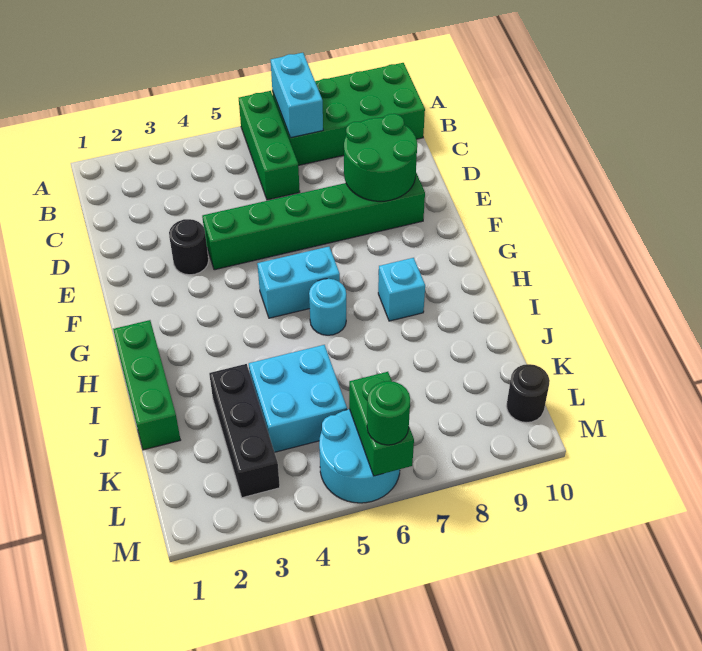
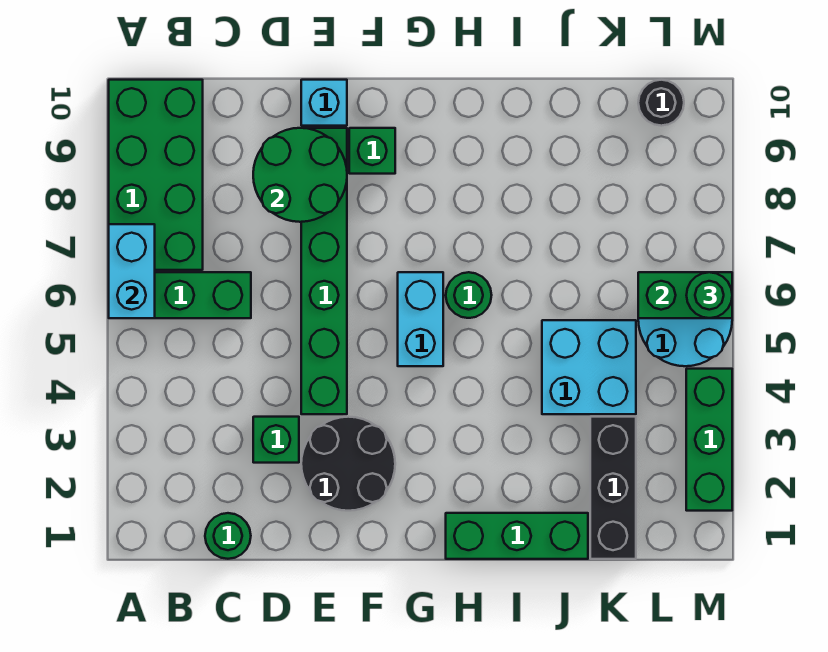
cyan 1x2 brick [271,53,323,138] -> cyan 1x2 brick turned to [109,224,155,318]
none -> green 1x1 round brick [205,513,251,559]
none -> green 1x1 brick [253,417,299,463]
black 1x1 round brick [169,219,209,275] -> black 2x2 round brick [301,417,395,511]
none -> green 1x1 brick [349,128,395,174]
cyan 1x1 round brick [309,279,346,335] -> green 1x1 round brick [446,272,492,318]
cyan 1x1 brick [378,258,425,321] -> cyan 1x1 brick moved to [301,80,347,126]
black 1x3 brick [209,364,280,498] -> black 1x3 brick turned to [590,417,636,559]
none -> green 1x3 brick [686,369,732,511]

